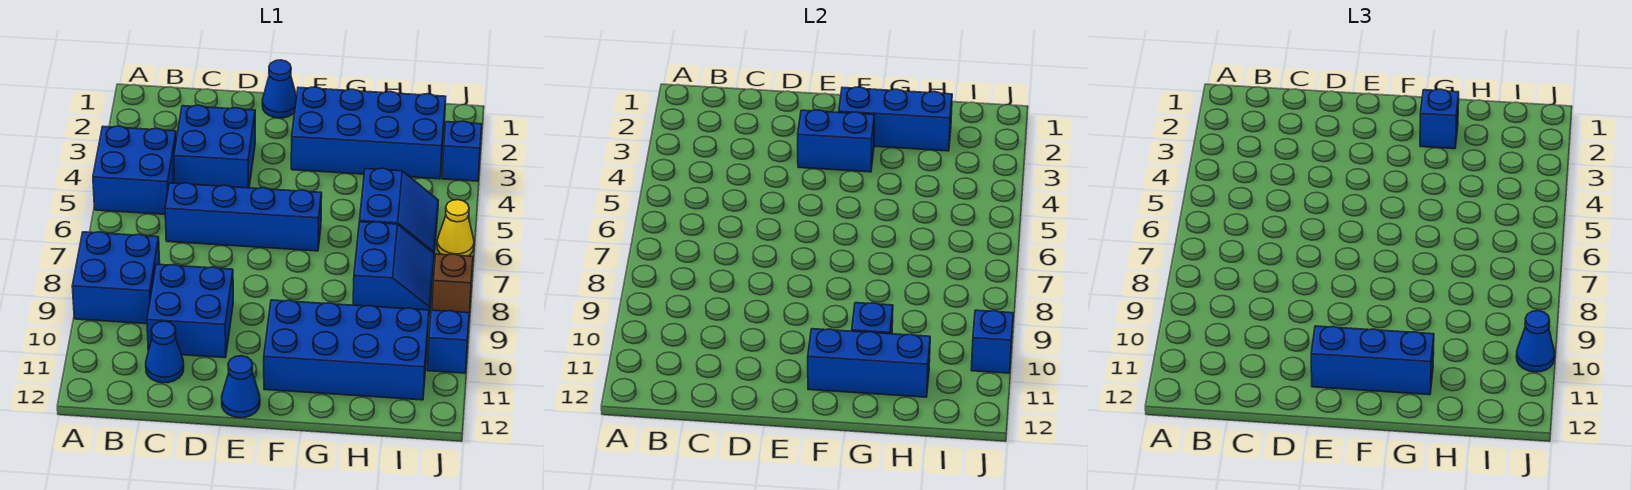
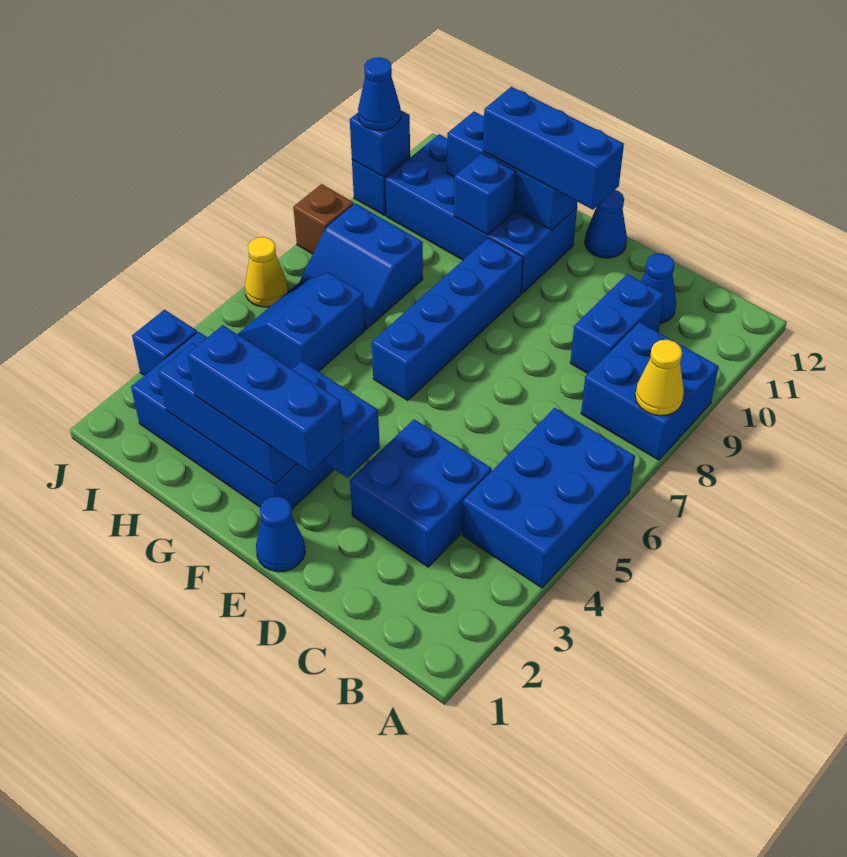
blue 2x2 brick [93,126,176,214] -> blue 2x3 brick [462,408,635,588]
none -> yellow 1x1 cone [635,340,684,416]
blue 1x4 brick [165,183,322,251] -> blue 1x4 brick turned to [372,238,523,400]
blue 2x2 brick [147,264,233,358] -> blue 1x2 brick [570,274,664,373]
blue 1x1 brick [1420,89,1459,149] -> blue 1x3 brick [187,325,343,472]
blue 2x2 slope [353,222,434,314] -> blue 2x2 slope turned to [299,203,423,329]

